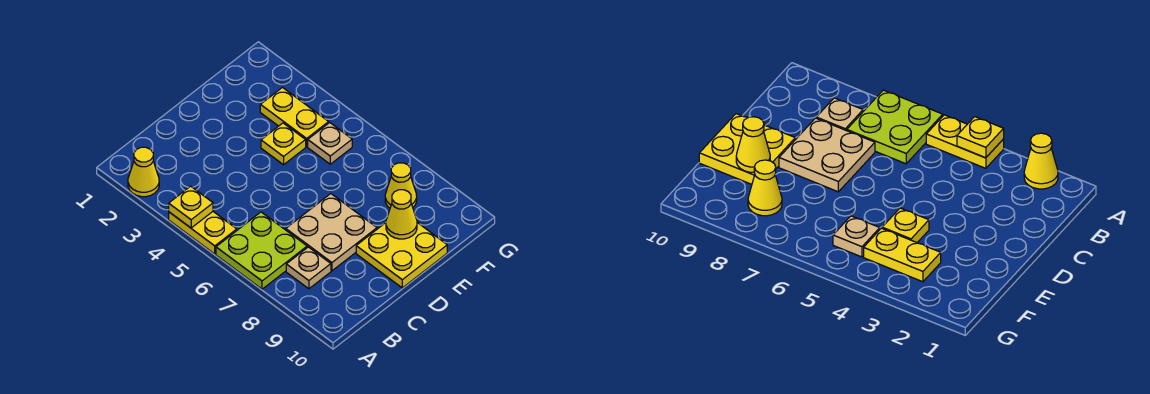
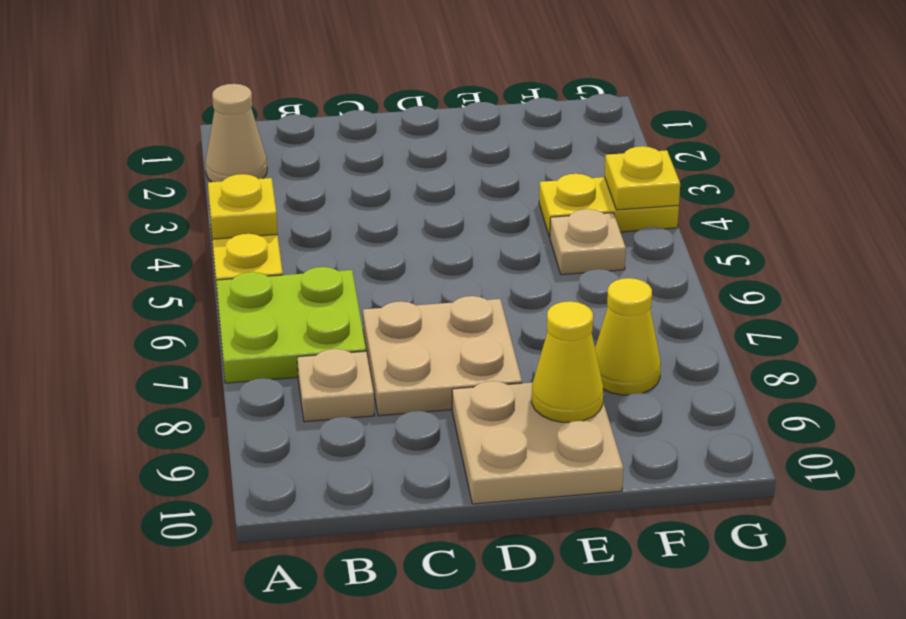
yellow 1x1 cone [128,147,159,197] -> tan 1x1 cone [205,84,267,182]
yellow 2x2 plate [356,223,447,288] -> tan 2x2 plate [452,381,623,504]
yellow 1x1 plate [261,123,306,165] -> yellow 1x1 plate moved to [605,146,680,210]
yellow 1x2 plate [260,88,329,147] -> yellow 1x2 plate turned to [539,174,679,237]

